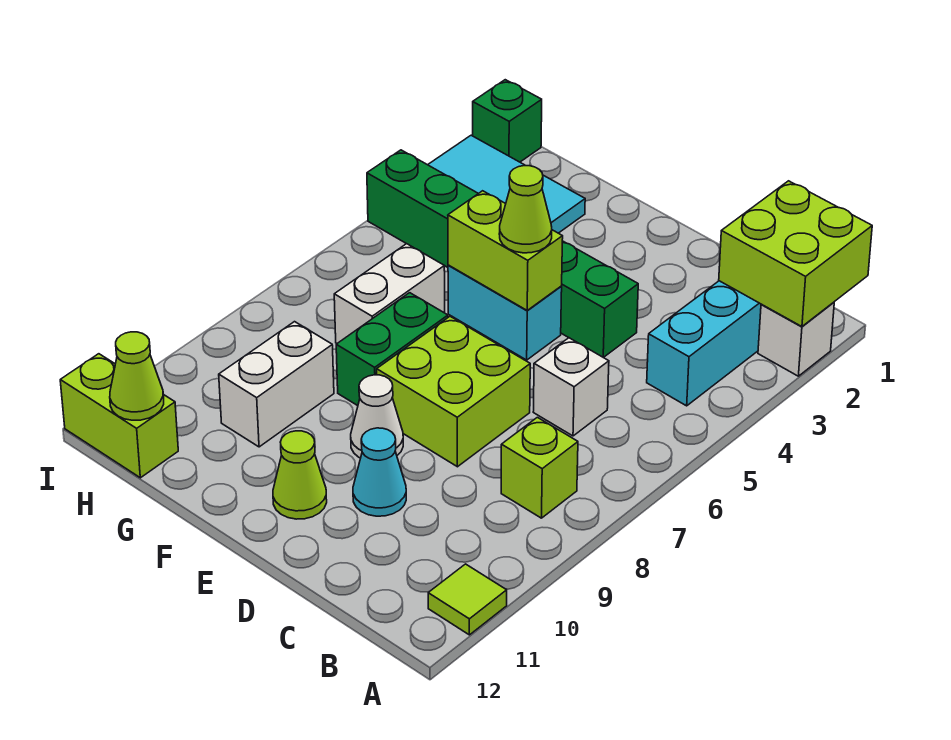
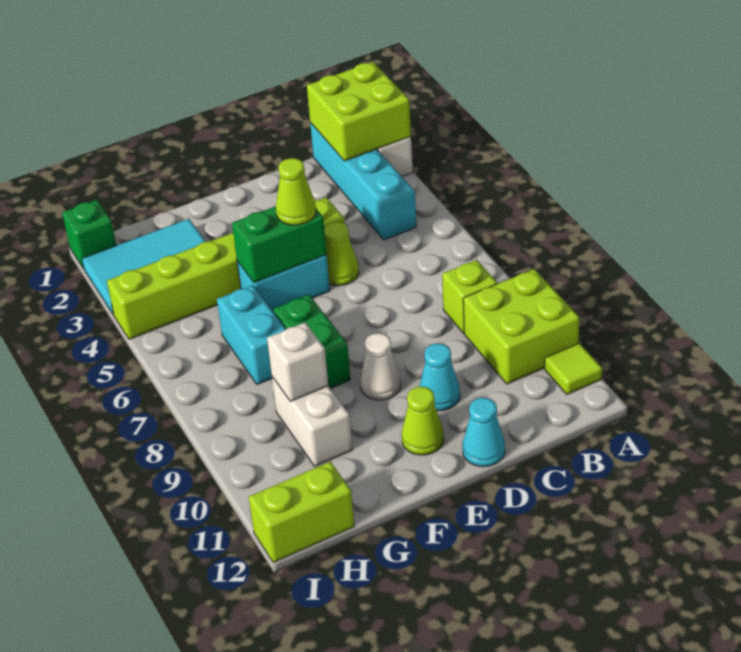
white 1x1 brick [533,338,609,436] -> white 1x1 brick moved to [267,323,328,401]
green 1x6 brick [367,150,638,358] -> lime 1x6 brick [107,198,345,339]
lime 2x2 brick [377,317,530,467] -> lime 2x2 brick moved to [463,269,579,384]
none -> cyan 1x1 cone [462,398,505,467]
lime 1x2 brick [448,191,563,311] -> green 1x2 brick [232,206,327,283]
white 1x2 brick [334,244,445,343] -> cyan 1x2 brick [217,285,286,384]
lime 1x1 cone [110,332,164,420] -> lime 1x1 cone moved to [324,222,359,286]

